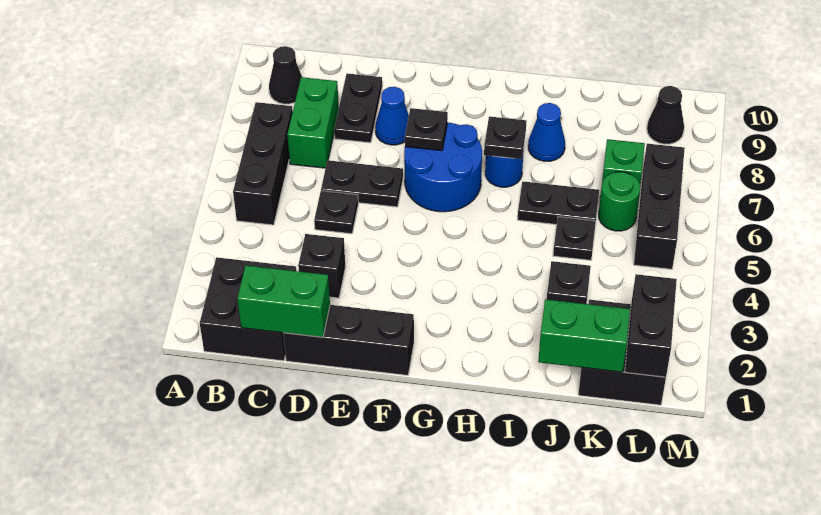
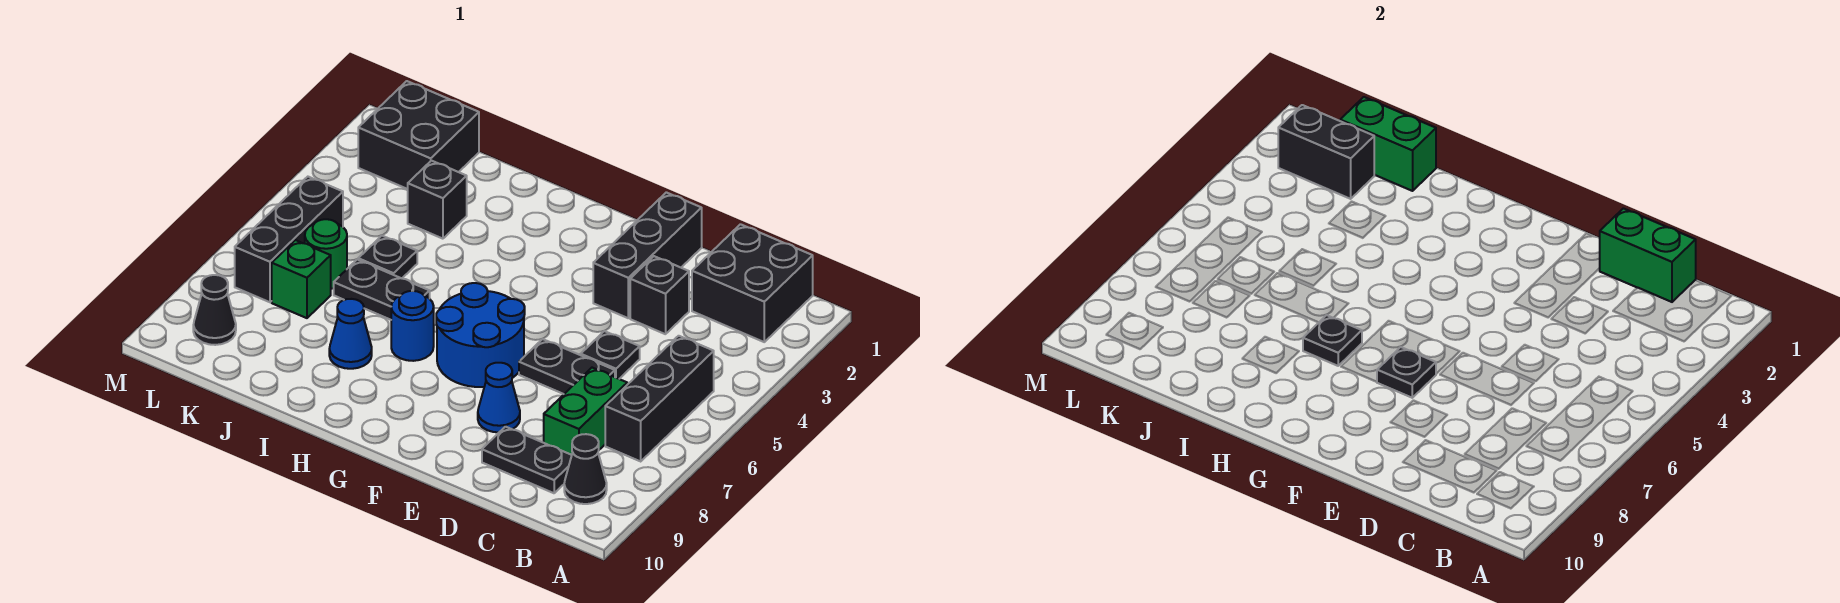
black 1x3 brick [283,305,414,375] -> black 1x3 brick turned to [593,192,702,318]
black 1x2 plate [334,73,382,143] -> black 1x2 plate turned to [482,427,572,493]
black 1x2 brick [625,274,677,377] -> black 1x2 brick turned to [1278,105,1374,199]

